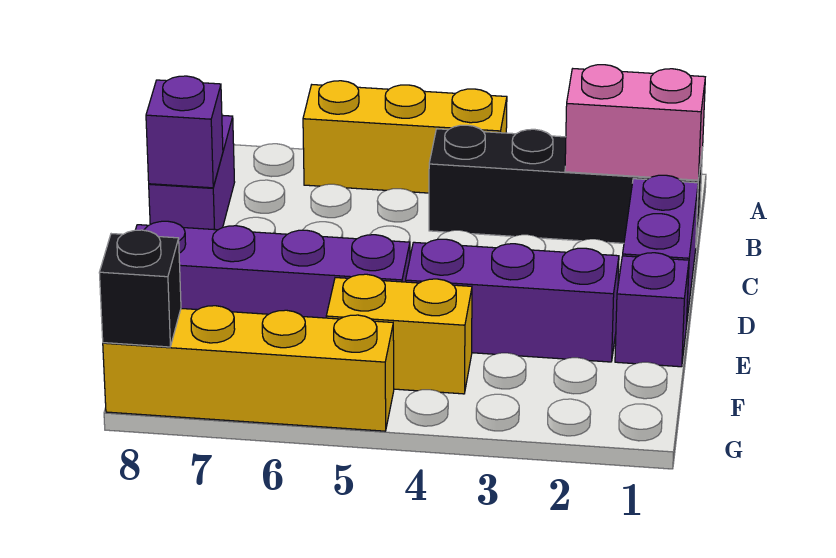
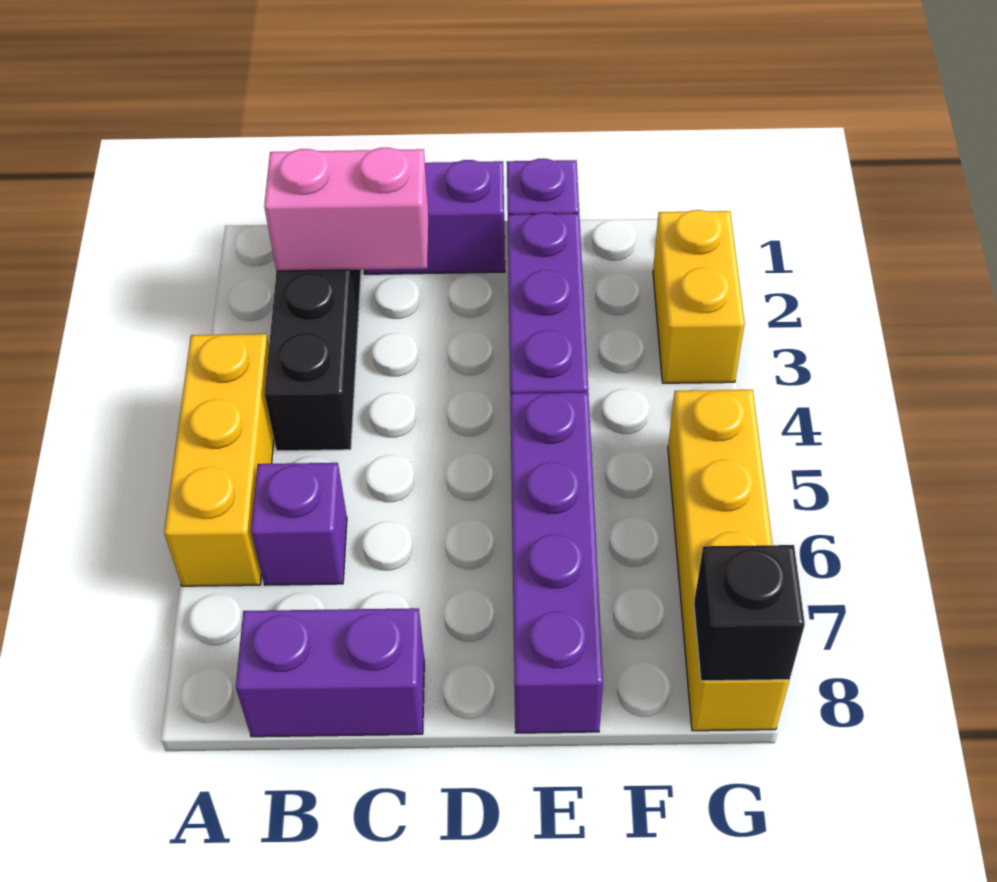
pink 1x2 brick [565,65,705,180] -> pink 1x2 brick turned to [264,148,429,271]
purple 1x1 brick [146,76,223,188] -> purple 1x1 brick moved to [251,463,347,585]
yellow 1x2 brick [326,274,472,394] -> yellow 1x2 brick moved to [653,210,745,383]

